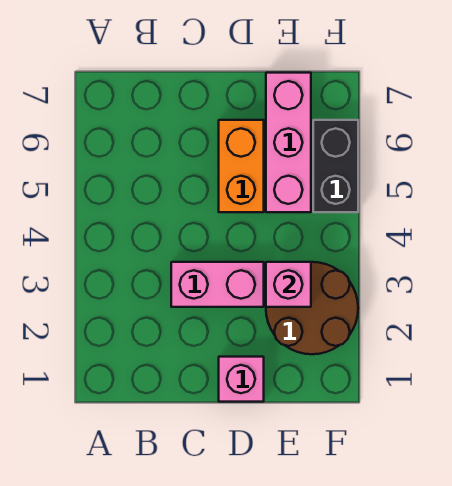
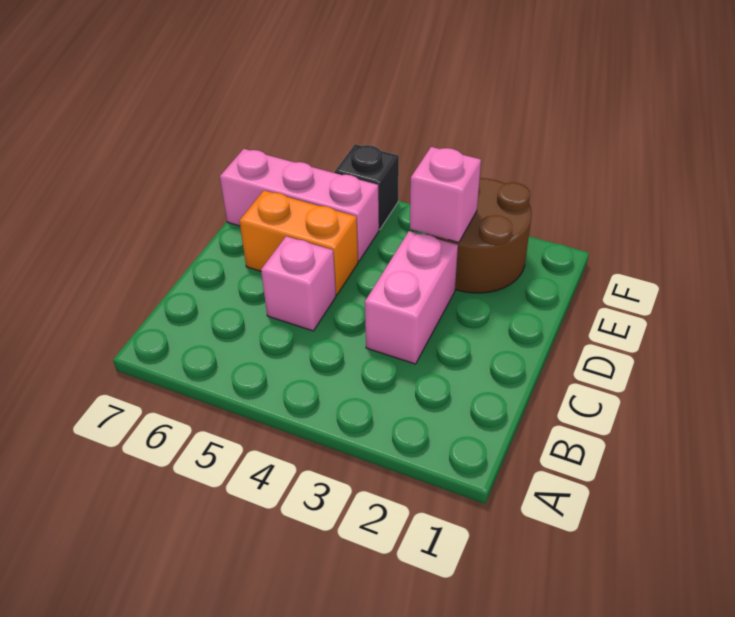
pink 1x1 brick [219,357,264,402] -> pink 1x1 brick moved to [261,236,336,331]
black 1x2 brick [313,120,358,212] -> black 1x1 brick [335,144,399,230]

